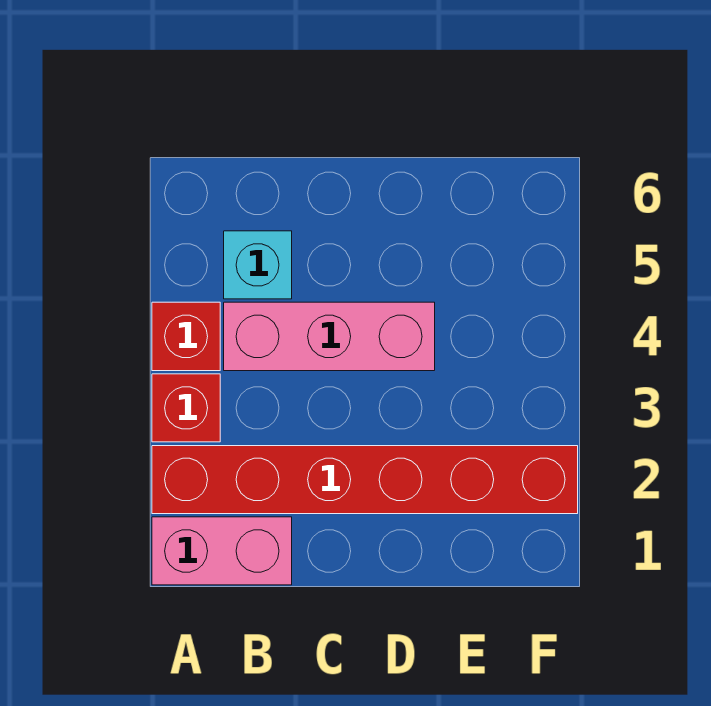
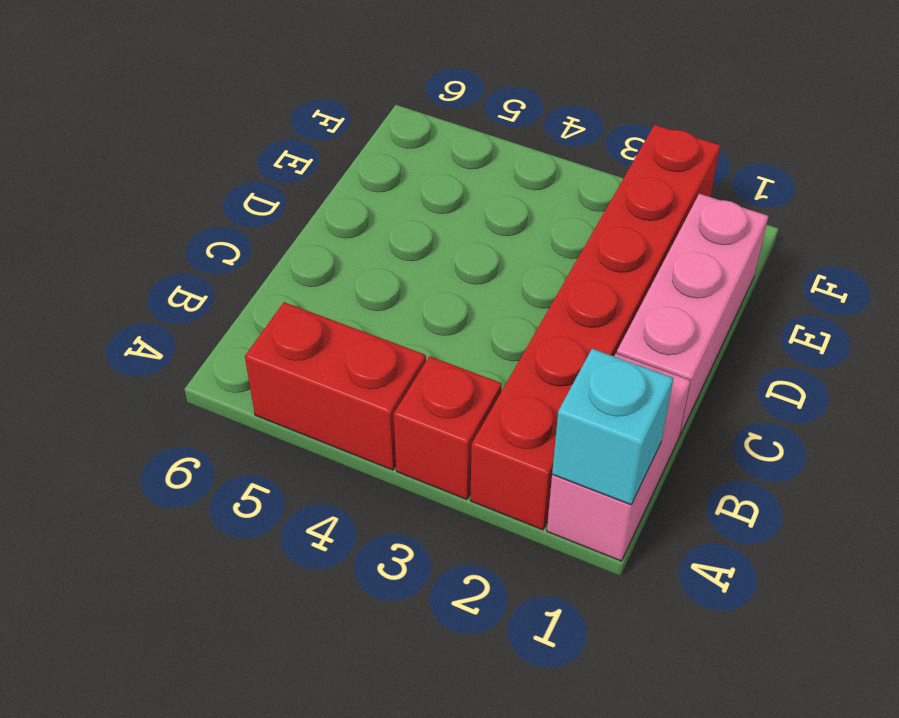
red 1x1 brick [152,302,220,371] -> red 1x2 brick [245,302,426,470]
pink 1x3 brick [224,302,435,371] -> pink 1x3 brick moved to [617,194,768,436]
cyan 1x1 brick [224,231,292,299] -> cyan 1x1 brick moved to [552,349,673,505]

